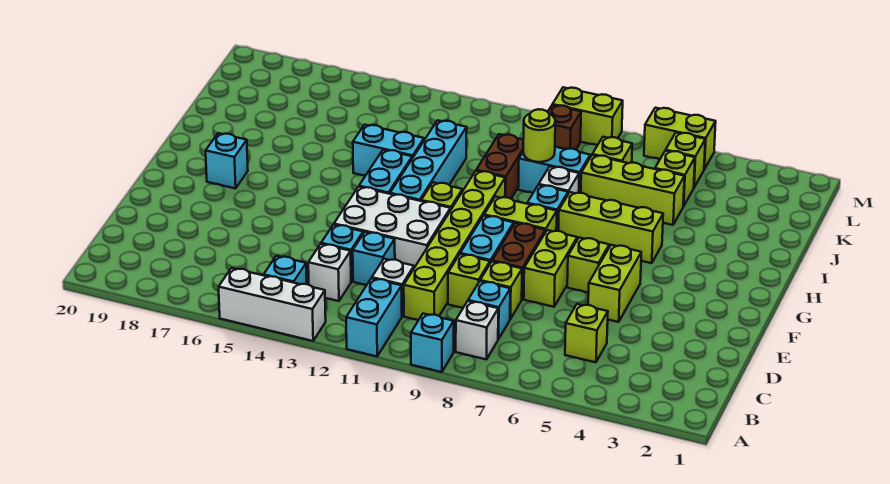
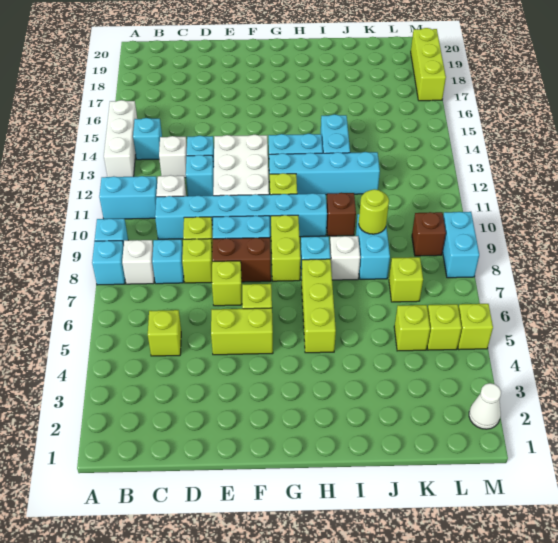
lime 1x6 brick [404,171,505,320] -> cyan 1x6 brick [155,193,327,239]
lime 1x2 brick [524,230,577,307] -> lime 1x1 brick [212,261,242,306]
cyan 1x1 brick [206,133,248,188] -> cyan 1x1 brick moved to [92,241,125,285]
brown 1x2 brick [476,134,523,199] -> brown 1x1 brick [327,193,356,236]
lime 1x3 brick [581,155,685,225] -> lime 1x3 brick moved to [411,28,446,101]
none -> white 1x1 cone [469,383,501,429]
lime 1x2 brick [644,108,716,169] -> lime 1x1 brick [458,304,493,350]
lime 1x2 brick [552,87,623,145] -> cyan 1x2 brick [443,212,479,278]

